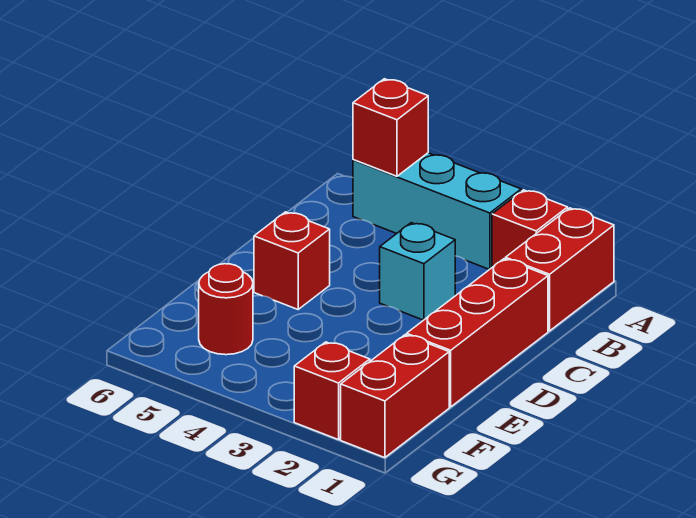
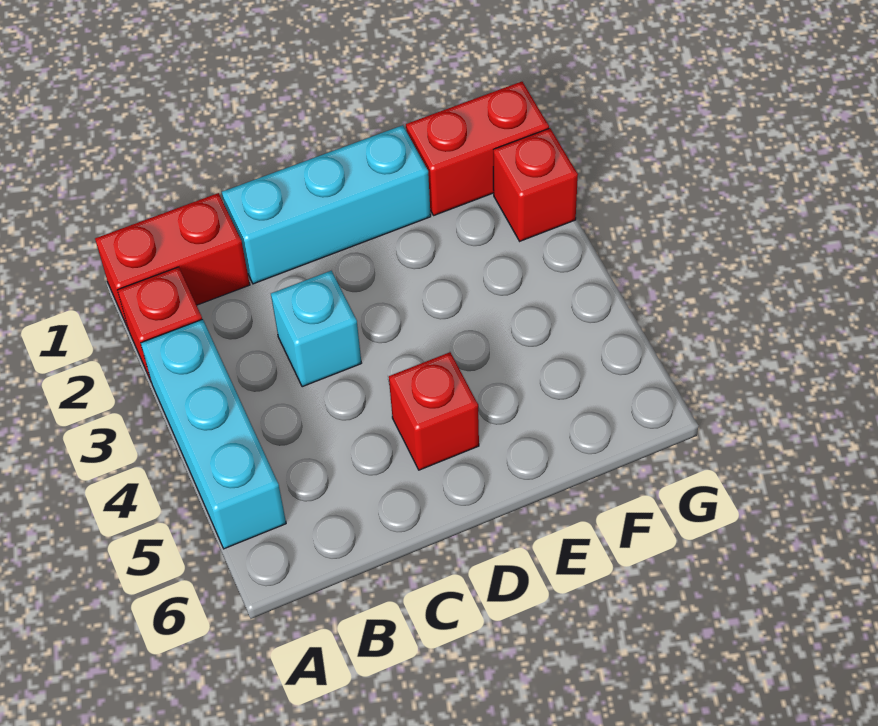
red 1x1 brick [353,79,428,176] -> none
red 1x3 brick [407,259,548,407] -> cyan 1x3 brick [222,125,431,284]
red 1x1 round brick [199,264,253,355] -> none

